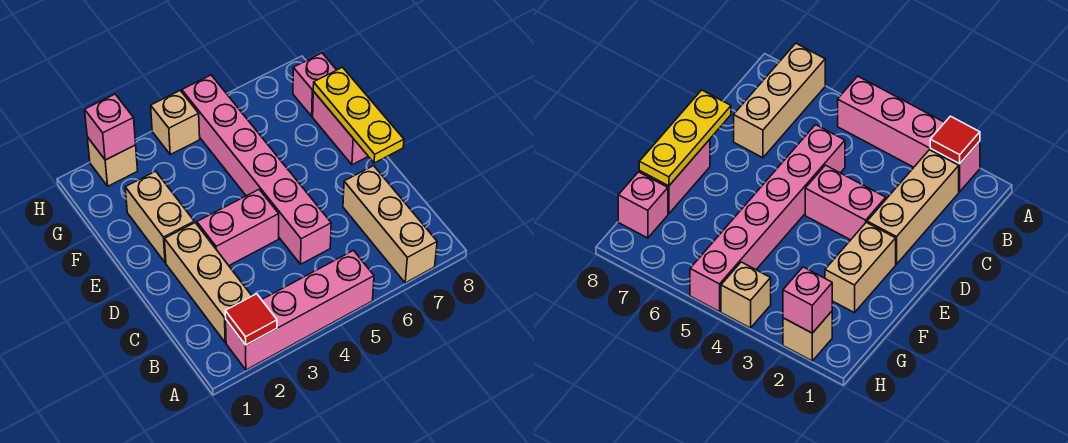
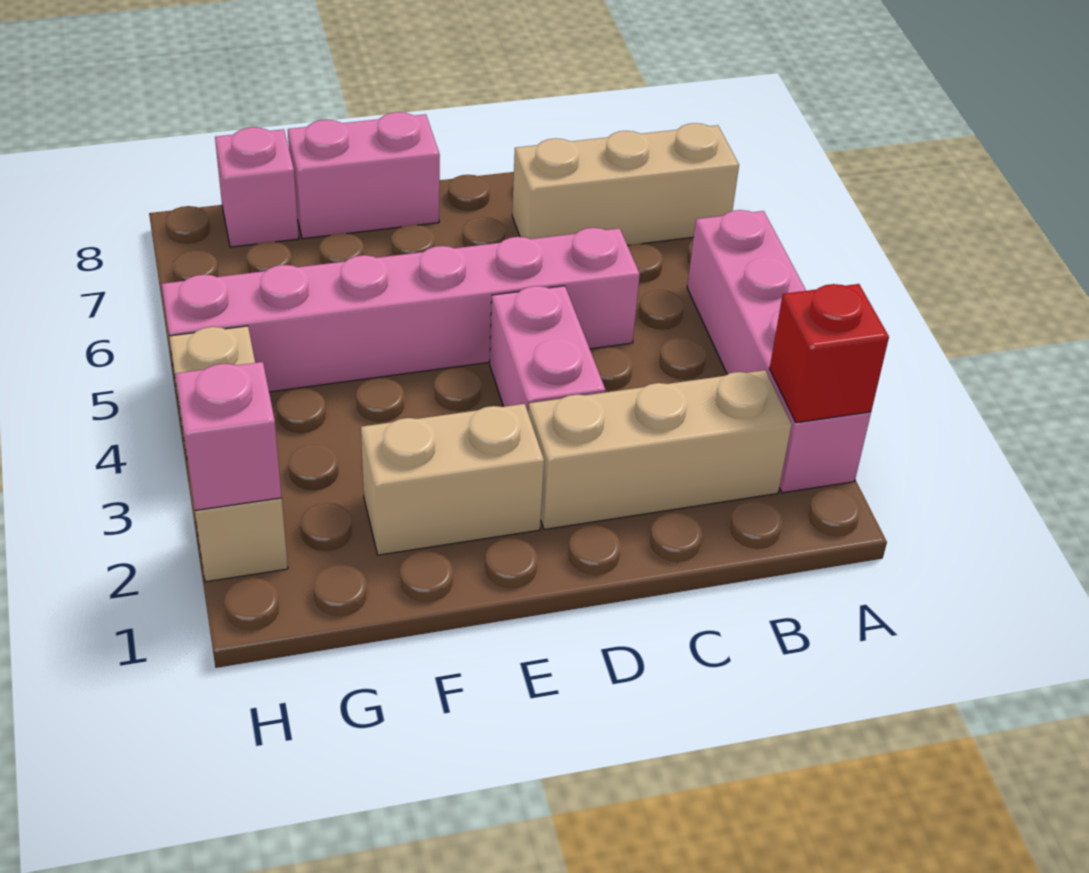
red 1x1 tile [225,294,277,345] -> red 1x1 brick [769,284,889,423]
yellow 1x3 plate [313,67,404,163] -> none

